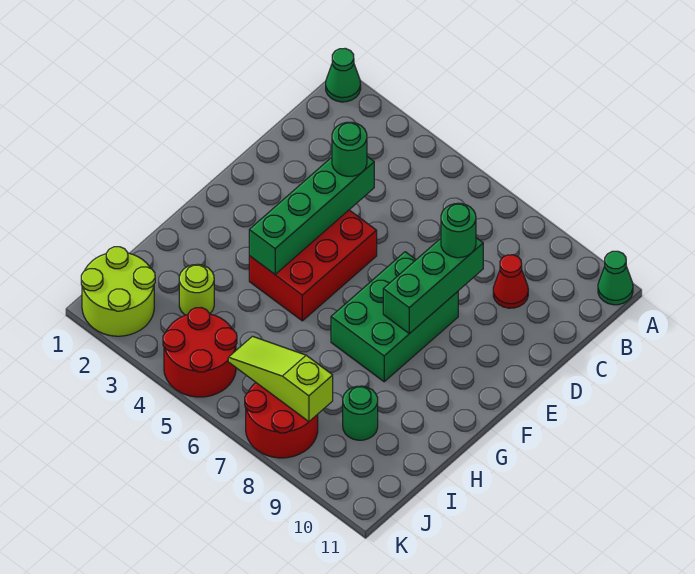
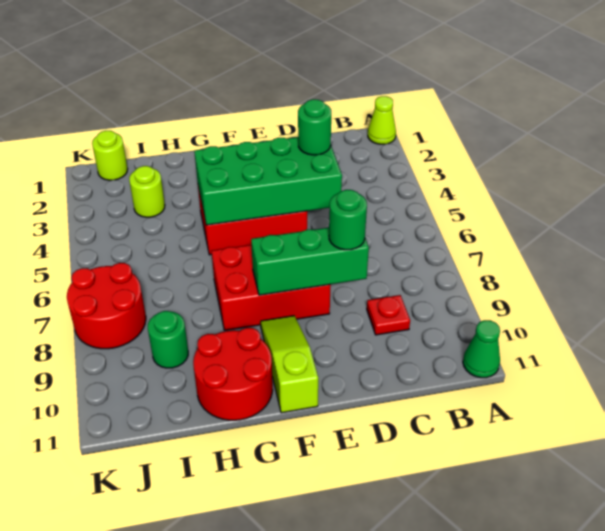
green 1x1 cone [326,48,361,102] -> lime 1x1 cone [368,96,396,144]
red 1x1 cone [493,255,528,308] -> red 1x1 plate [367,295,410,335]
green 1x4 brick [249,157,374,274] -> green 2x4 brick [194,137,342,225]
green 2x3 brick [331,252,458,382] -> red 2x3 brick [211,245,331,330]
lime 2x2 round brick [81,247,155,336] -> lime 1x1 round brick [92,131,128,180]
red 2x2 round brick [163,308,237,397] -> red 2x2 round brick moved to [193,328,273,420]
lime 1x3 slope [228,336,333,422] -> lime 1x3 slope moved to [260,316,318,413]

